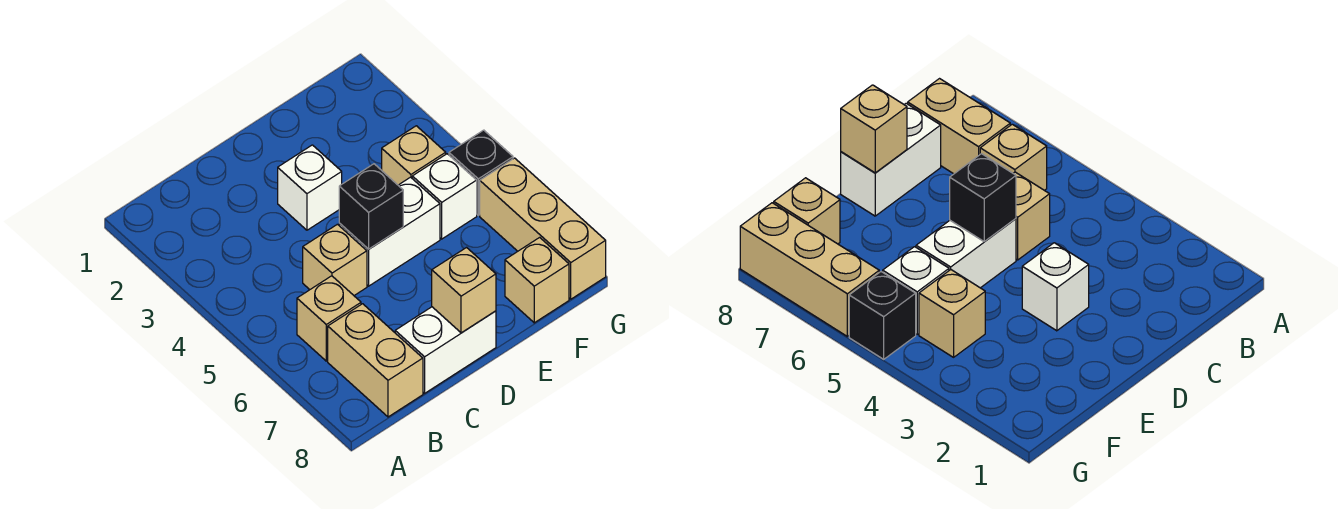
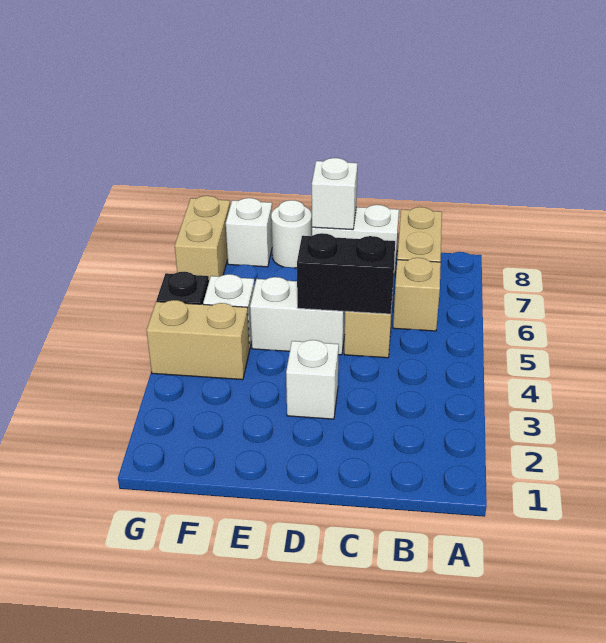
black 1x1 brick [339,164,403,249] -> black 1x2 brick [297,233,395,314]
tan 1x1 brick [432,248,496,333] -> white 1x1 brick [312,158,357,230]
none -> white 1x1 round brick [271,200,312,268]
tan 1x1 brick [382,126,446,185] -> tan 1x2 brick [147,300,250,380]
tan 1x1 brick [505,237,569,323] -> white 1x1 brick [226,198,272,267]
tan 1x3 brick [480,158,606,299] -> tan 1x2 brick [175,196,230,280]

